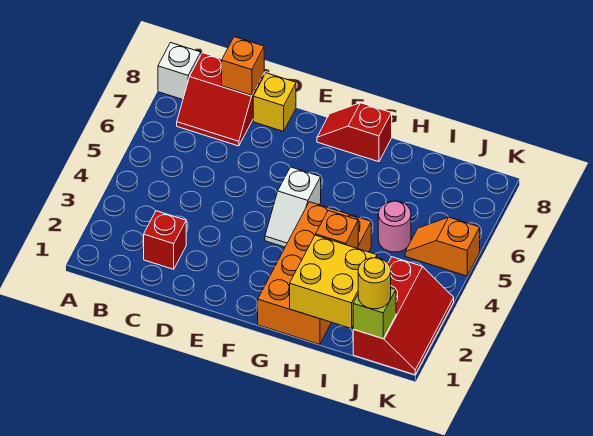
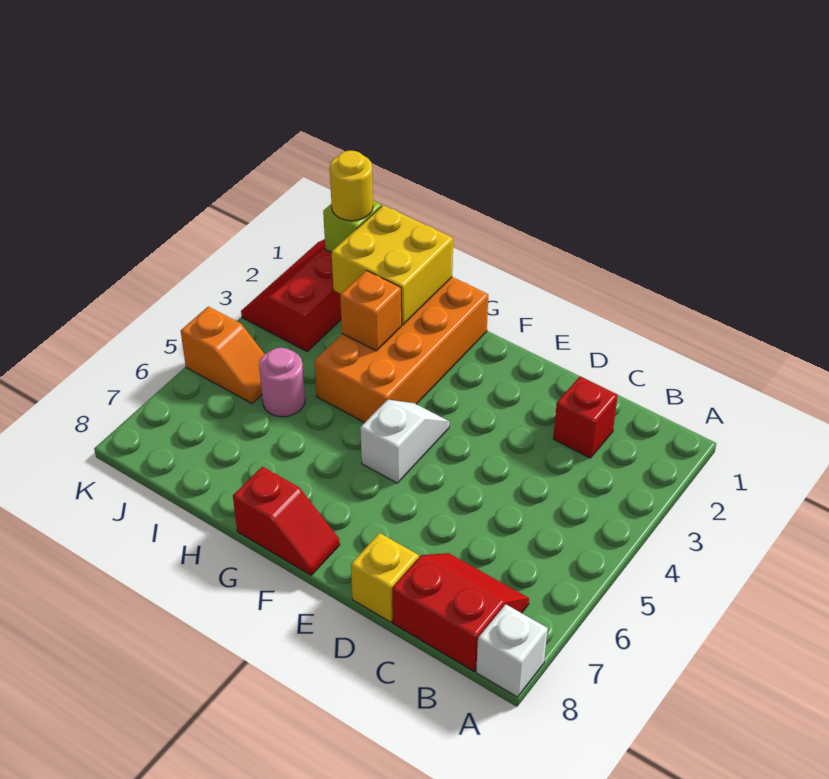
orange 1x1 brick [222,37,264,95] -> none

